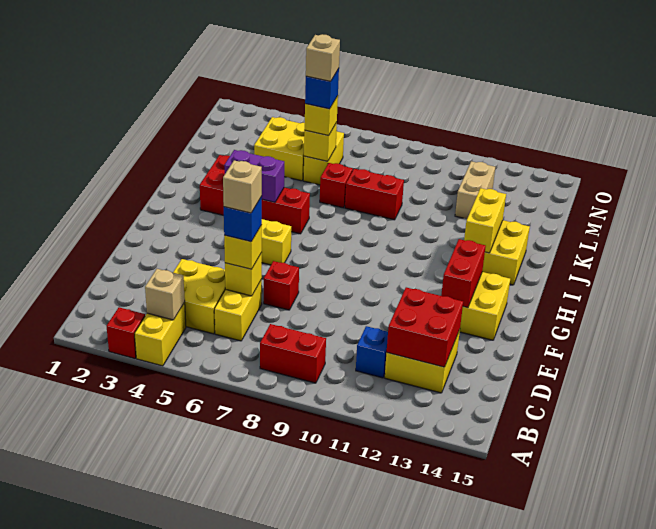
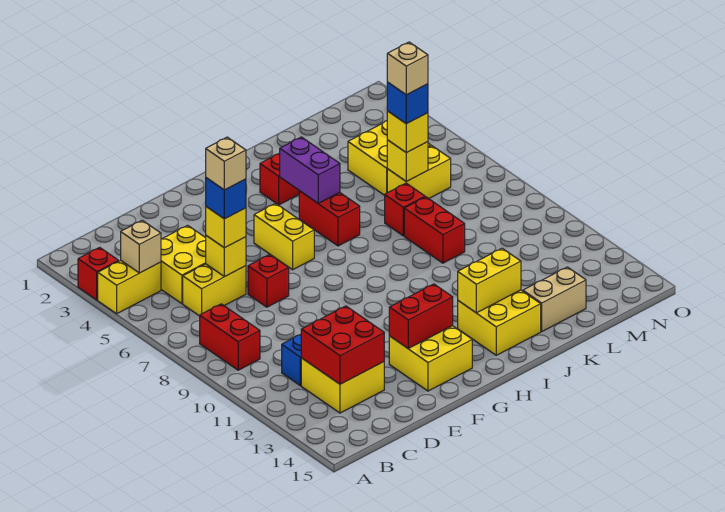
tan 1x2 brick [455,161,495,219] -> tan 1x2 brick moved to [523,267,586,331]

